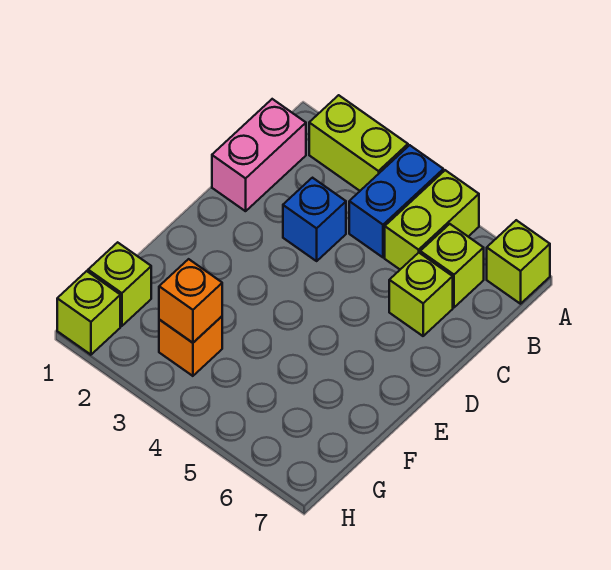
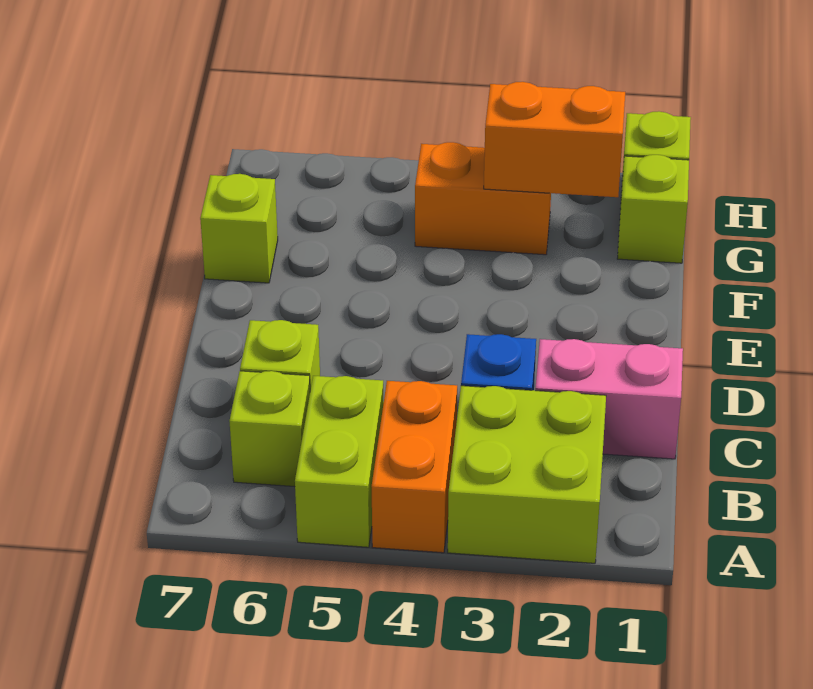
lime 1x2 brick [309,95,408,191] -> lime 2x2 brick [448,386,606,563]
blue 1x2 brick [349,145,443,257] -> orange 1x2 brick [371,381,457,553]
lime 1x1 brick [487,220,550,304] -> lime 1x1 brick moved to [200,174,278,283]
pink 1x2 brick [212,99,306,211] -> pink 1x2 brick turned to [535,339,683,459]
orange 1x1 brick [159,317,222,376] -> orange 1x2 brick [415,142,551,255]
orange 1x1 brick [159,259,222,343] -> orange 1x2 brick [484,82,625,197]

